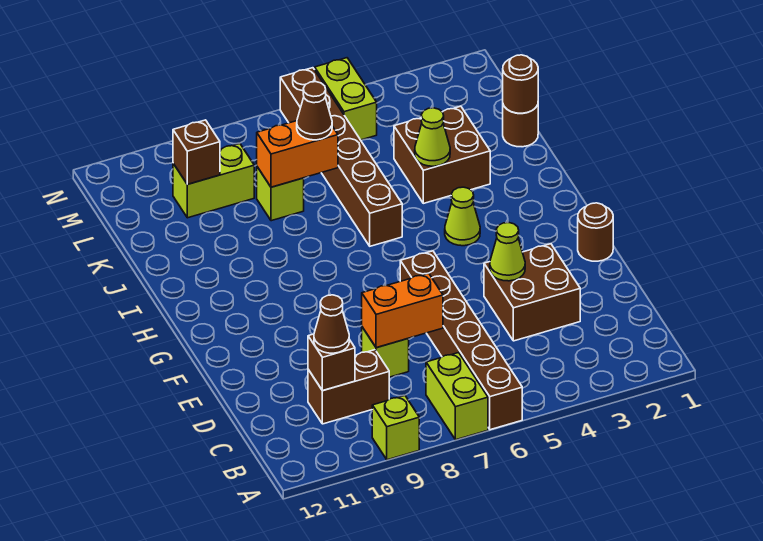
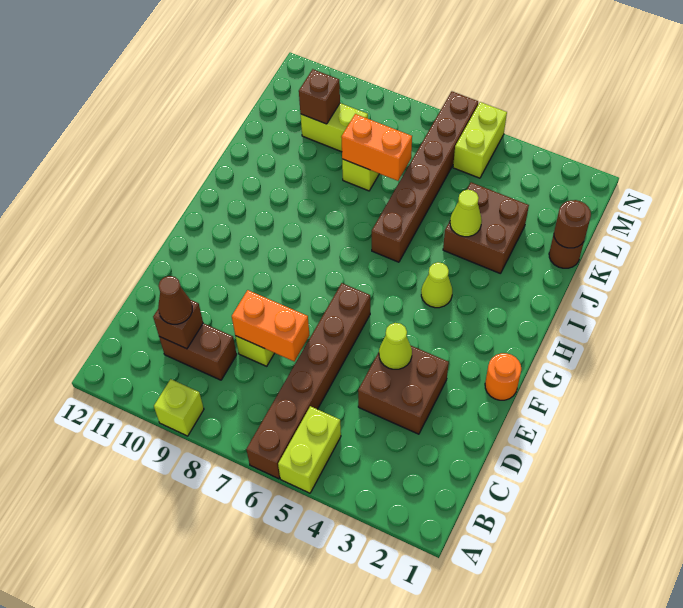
lime 1x2 brick [426,353,488,440] -> lime 1x2 brick moved to [278,406,341,493]
brown 1x1 round brick [578,203,613,261] -> orange 1x1 round brick [485,353,521,400]
brown 1x1 cone [297,82,332,140] -> none

